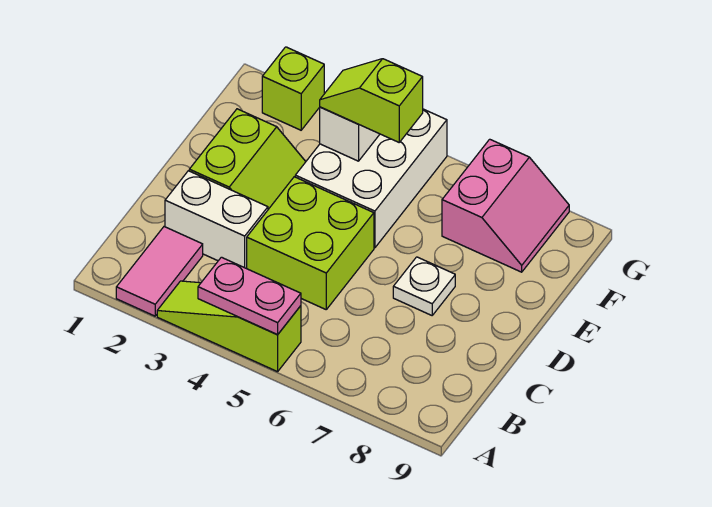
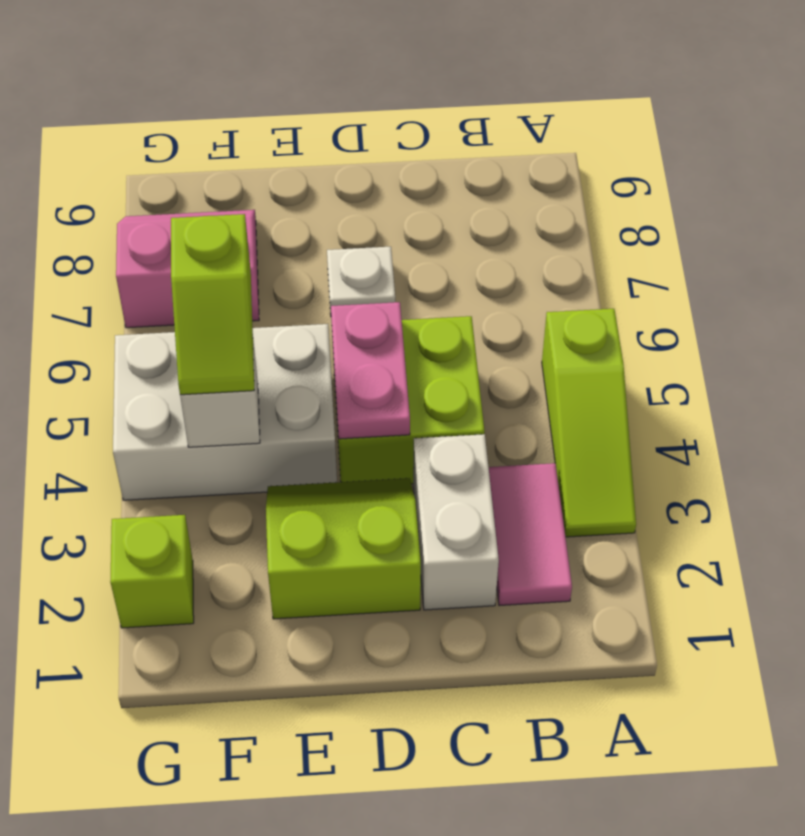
pink 1x2 tile [116,227,203,316] -> pink 1x2 tile turned to [489,463,572,606]
pink 1x2 plate [198,257,301,335] -> pink 1x2 plate moved to [331,302,410,439]

